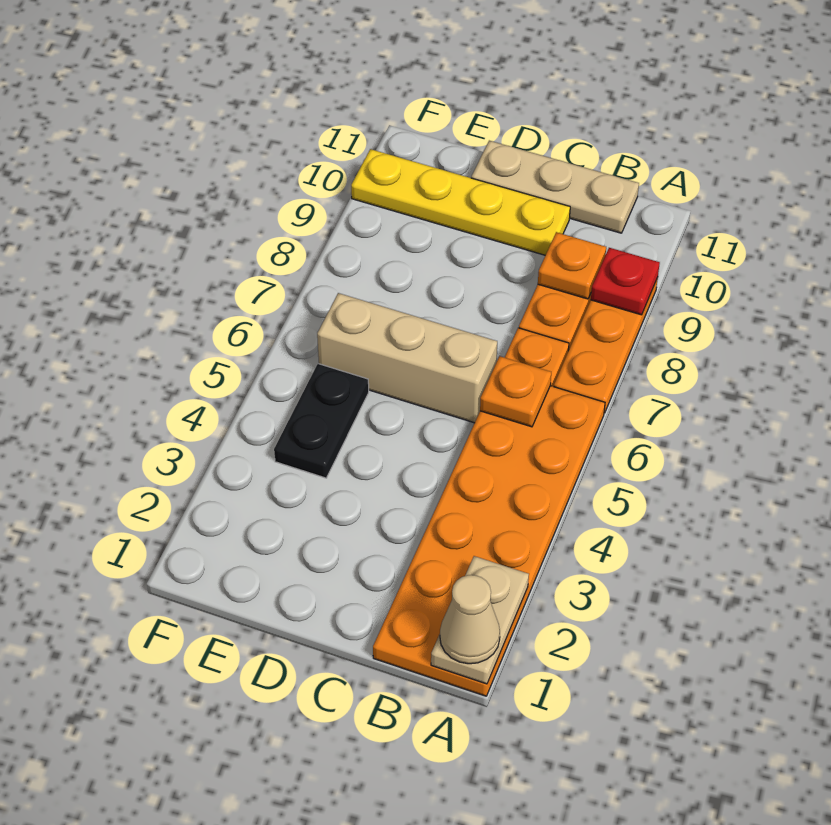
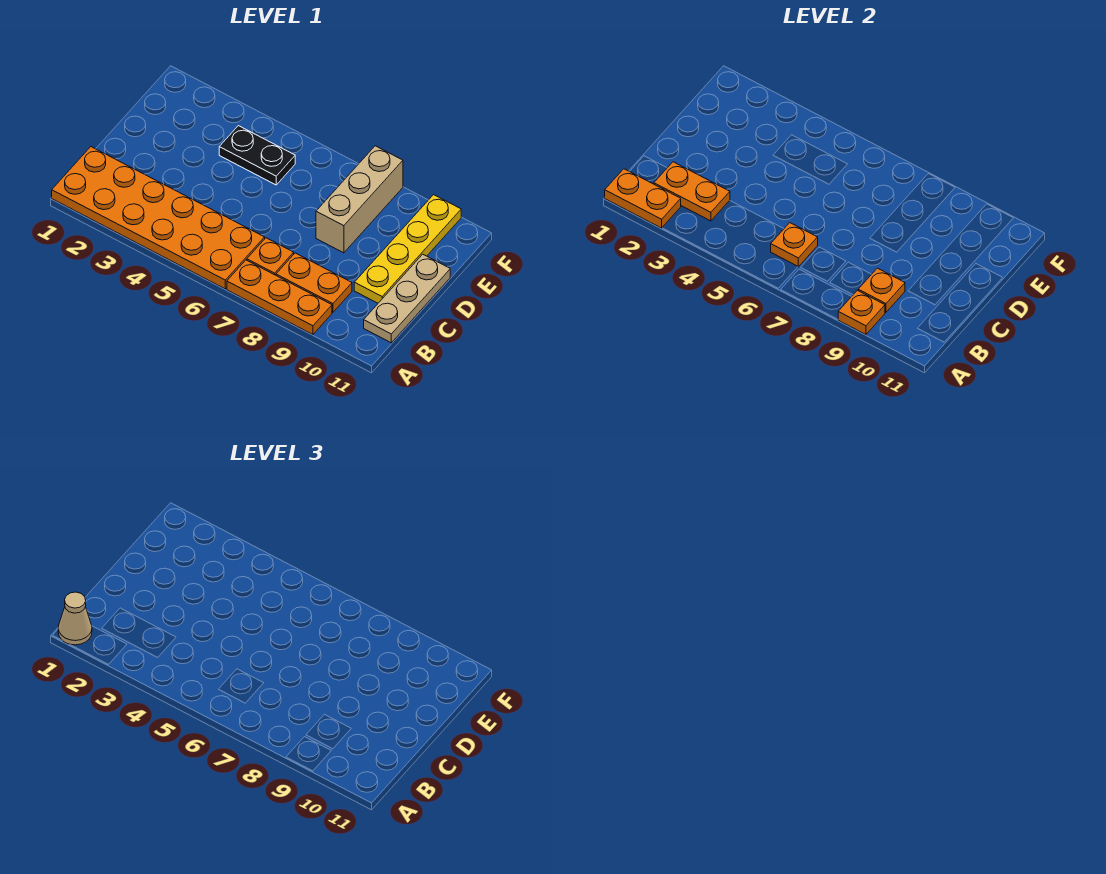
tan 1x2 plate [431,556,529,684] -> orange 1x2 plate [605,169,681,228]
red 1x1 plate [591,248,660,315] -> orange 1x1 plate [838,290,885,335]
none -> orange 1x2 plate [654,162,730,221]
tan 1x3 brick [317,293,497,423] -> tan 1x3 brick moved to [316,146,403,253]

